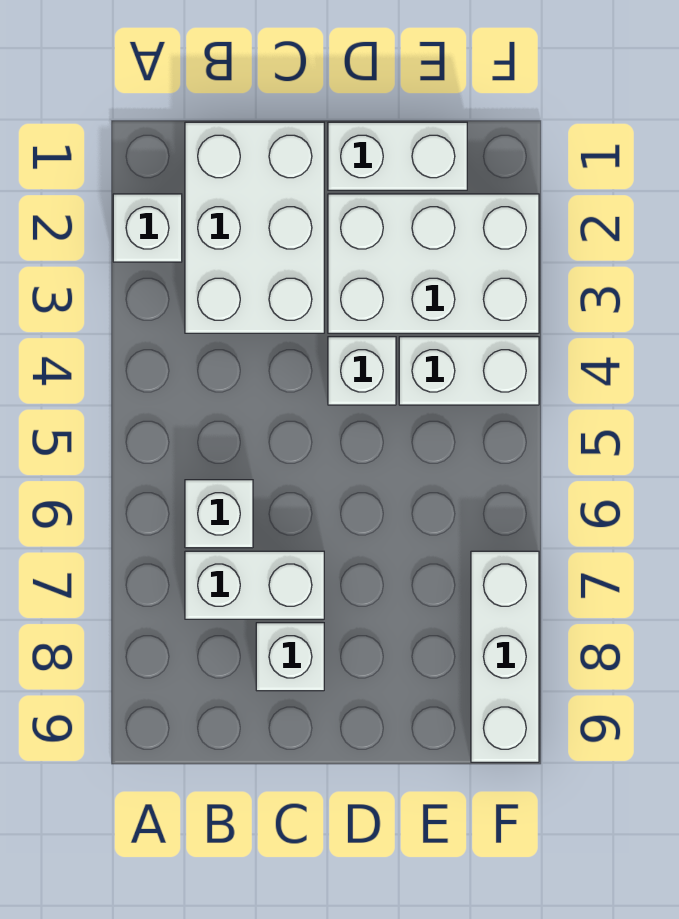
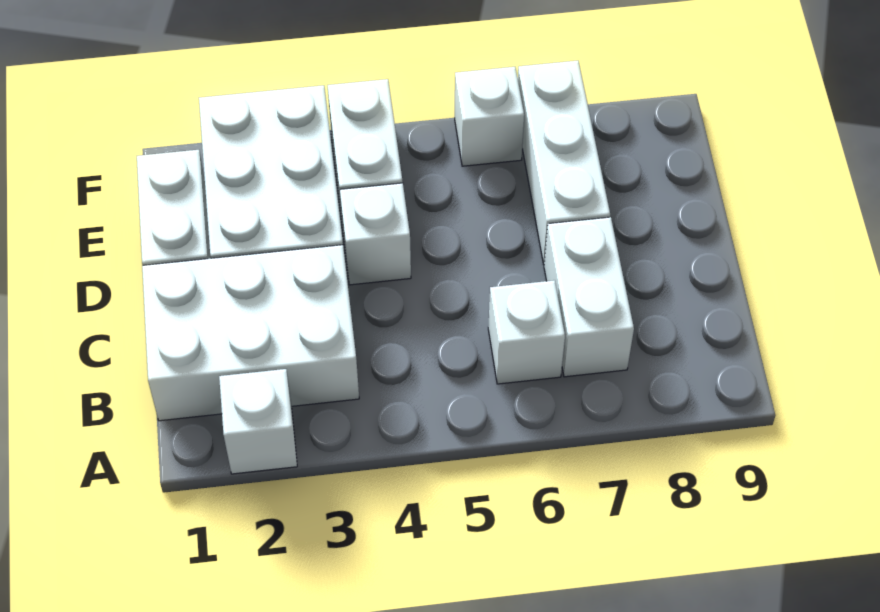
white 1x1 brick [256,623,324,691] -> white 1x1 brick moved to [455,67,524,166]
white 1x3 brick [471,551,539,762] -> white 1x3 brick turned to [518,60,610,264]

